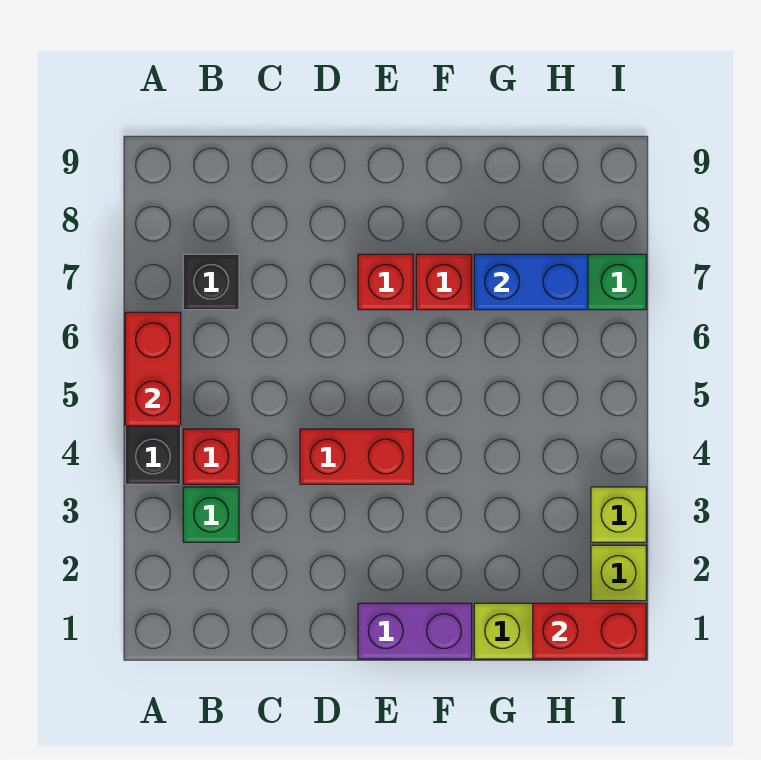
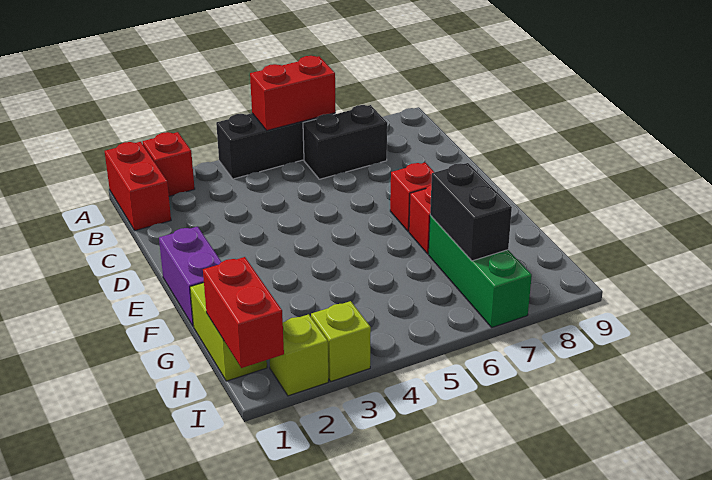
green 1x1 brick [183,487,239,542] -> none
red 1x1 brick [183,429,239,484] -> red 1x1 brick moved to [143,132,195,196]
black 1x1 brick [183,254,239,310] -> black 1x2 brick [303,105,387,179]
red 1x2 brick [300,429,413,484] -> red 1x2 brick moved to [105,142,171,231]
blue 1x2 brick [474,254,588,310] -> black 1x2 brick [430,163,512,261]

